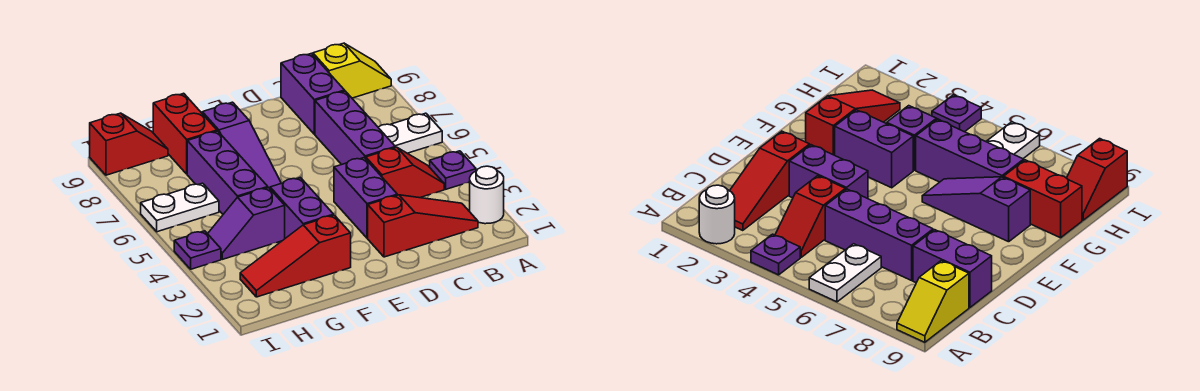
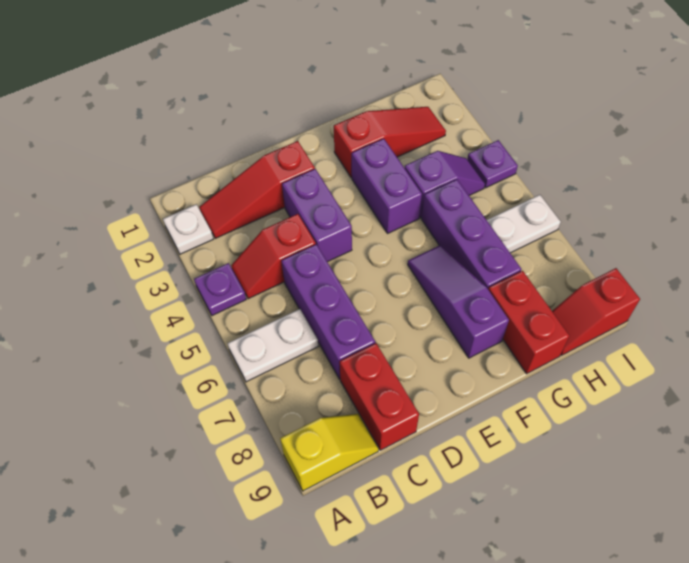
white 1x1 round brick [470,166,504,224] -> white 1x1 plate [163,204,213,254]
yellow 1x2 slope [313,43,391,98] -> yellow 1x2 slope turned to [280,414,379,491]
purple 1x2 brick [281,53,345,134] -> red 1x2 brick [340,343,419,450]

